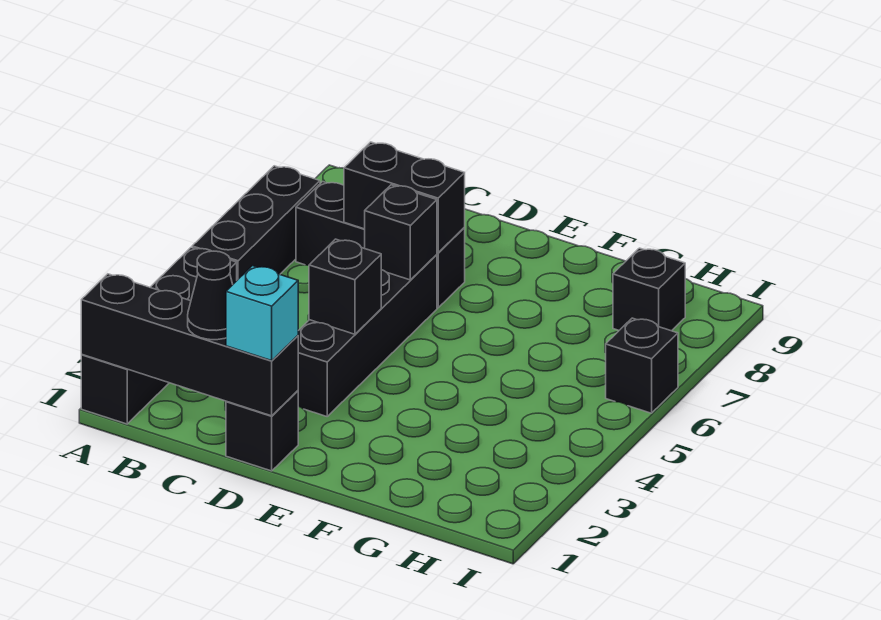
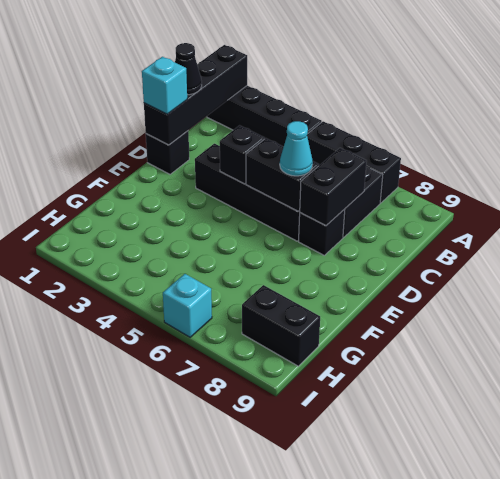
black 1x1 brick [365,185,437,280] -> black 1x2 brick [246,138,319,211]
none -> cyan 1x1 cone [280,121,313,176]
black 1x1 brick [613,248,685,331] -> black 1x2 brick [242,285,320,366]
black 1x1 brick [606,318,678,413] -> cyan 1x1 brick [163,274,212,337]

